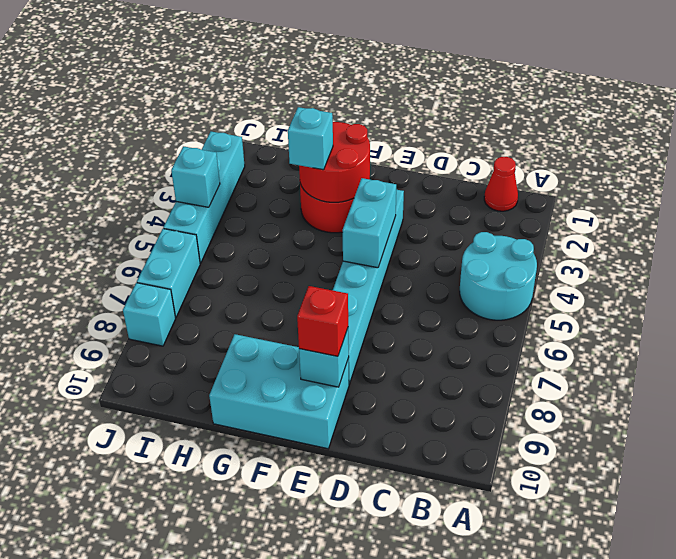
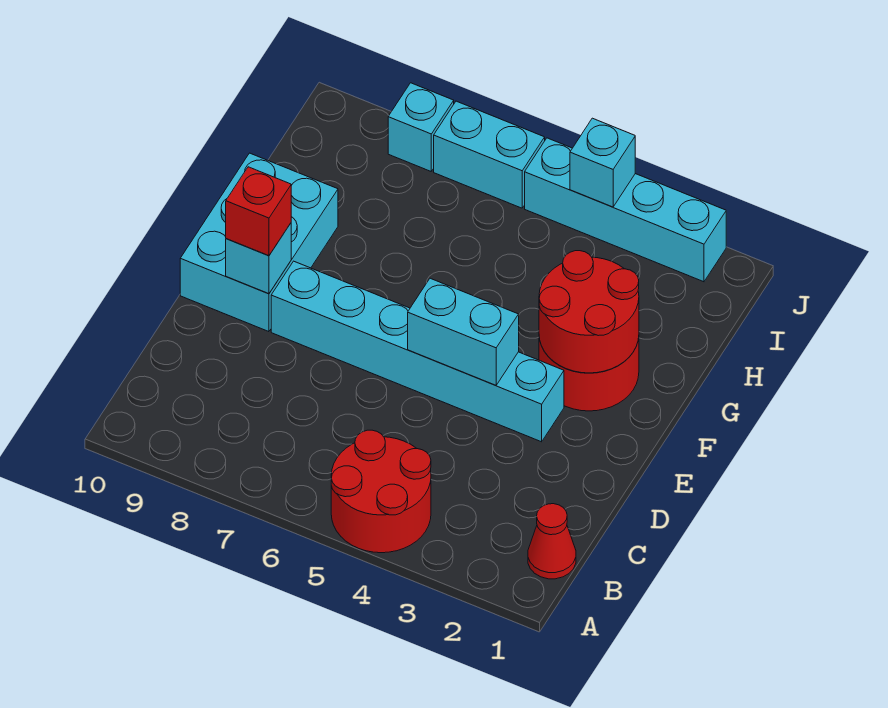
cyan 2x2 round brick [460,232,537,320] -> red 2x2 round brick [331,430,431,553]
cyan 1x1 brick [288,107,333,170] -> none

